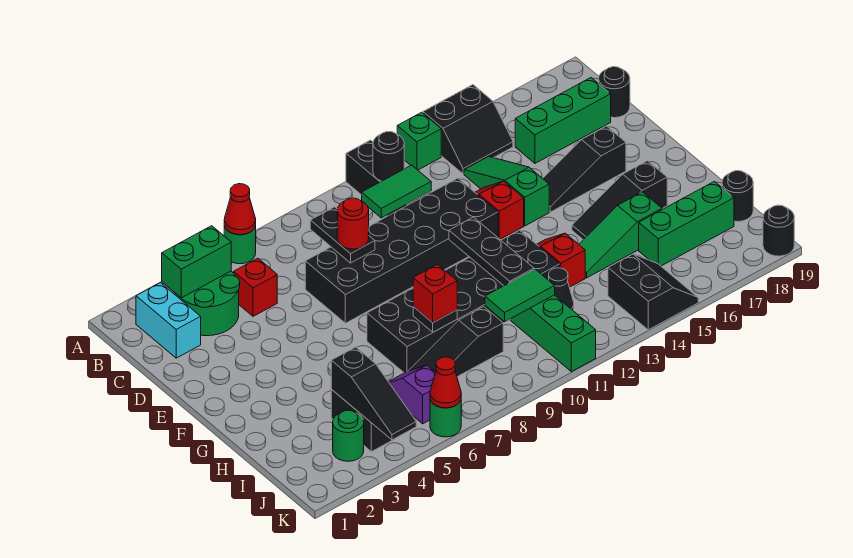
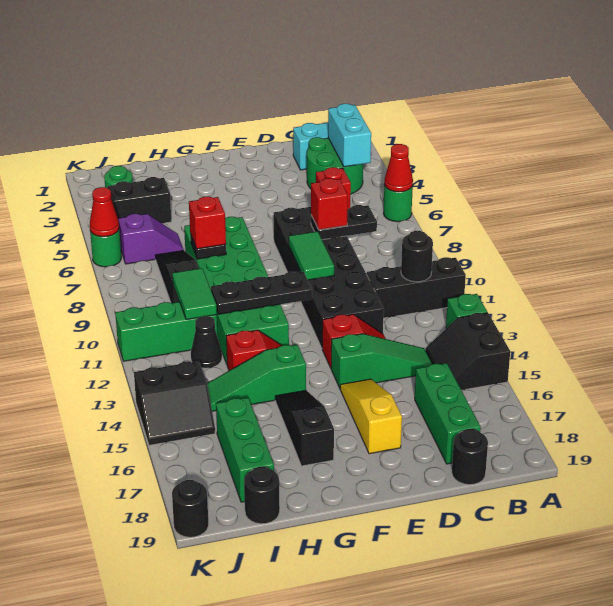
green 1x2 brick [162,226,231,298] -> cyan 1x2 brick [328,104,371,167]
green 1x2 tile [362,165,431,218] -> green 1x2 tile moved to [289,231,334,280]
red 1x1 round brick [337,198,369,249] -> red 1x1 brick [311,178,348,230]
black 1x3 slope [543,126,626,212] -> yellow 1x3 slope [340,379,402,454]
black 2x6 brick [367,230,560,373] -> green 2x6 brick [184,217,289,364]
green 1x3 slope [579,192,662,278] -> green 1x3 slope turned to [207,345,306,411]
black 1x3 slope [331,347,416,440] -> none

